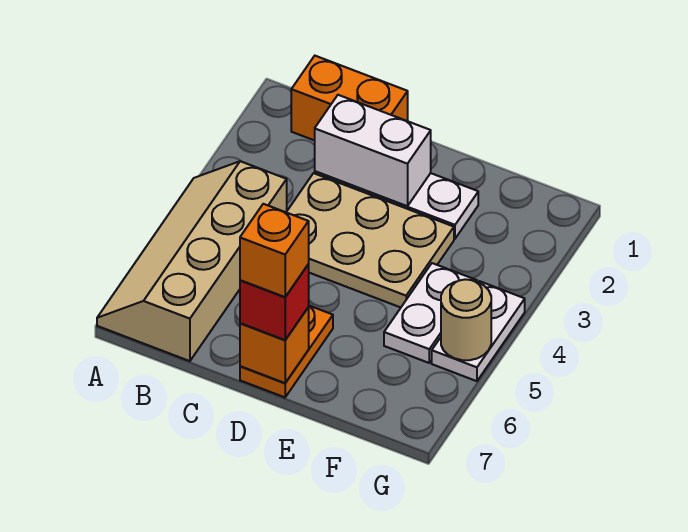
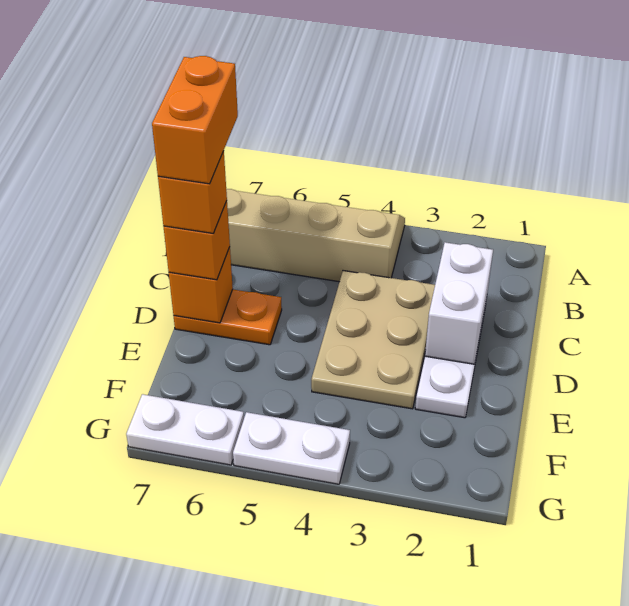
orange 1x2 brick [291,56,408,141] -> orange 1x2 brick moved to [152,56,238,184]
red 1x1 brick [240,264,309,340] -> orange 1x1 brick [164,201,230,280]
white 1x2 plate [384,263,477,363] -> white 1x2 plate moved to [126,394,244,465]
tan 1x1 round brick [441,279,491,360] -> none

